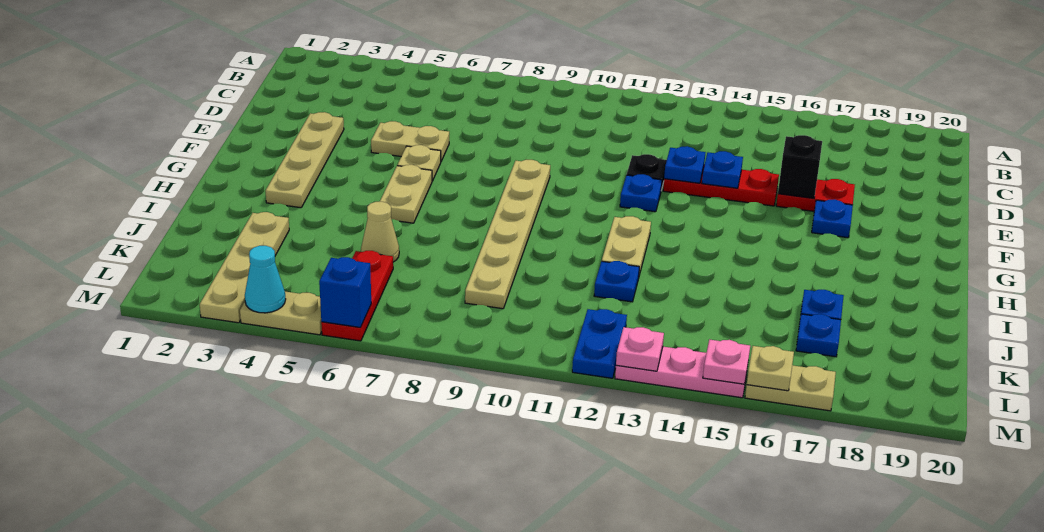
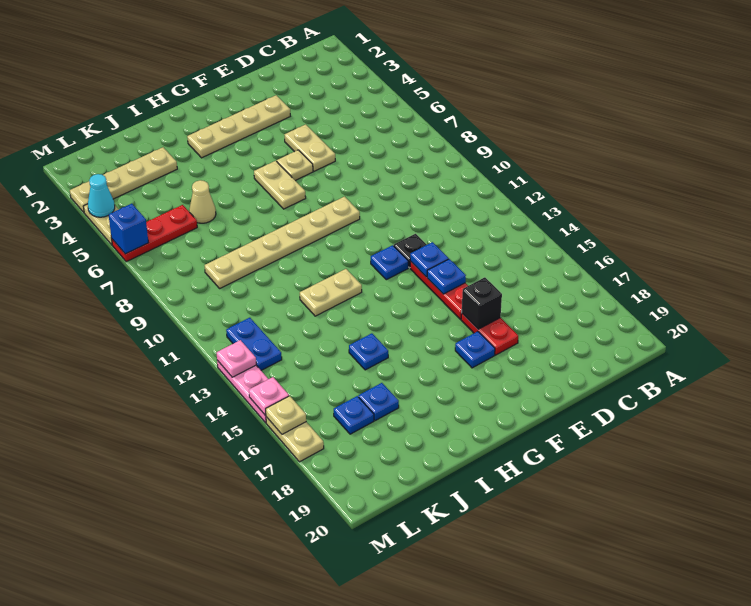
tan 1x2 plate [380,165,432,223] -> tan 1x2 plate turned to [254,161,306,209]
blue 1x1 plate [594,261,639,302] -> blue 1x1 plate moved to [349,333,388,370]
blue 1x2 plate [572,309,627,378] -> blue 1x2 plate turned to [226,318,282,370]

